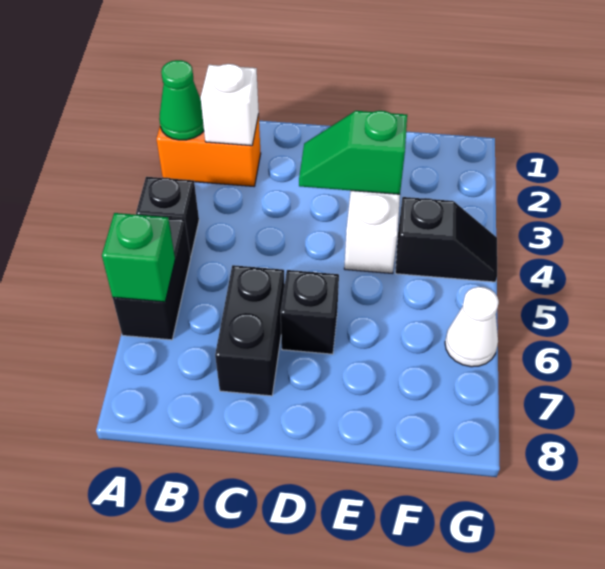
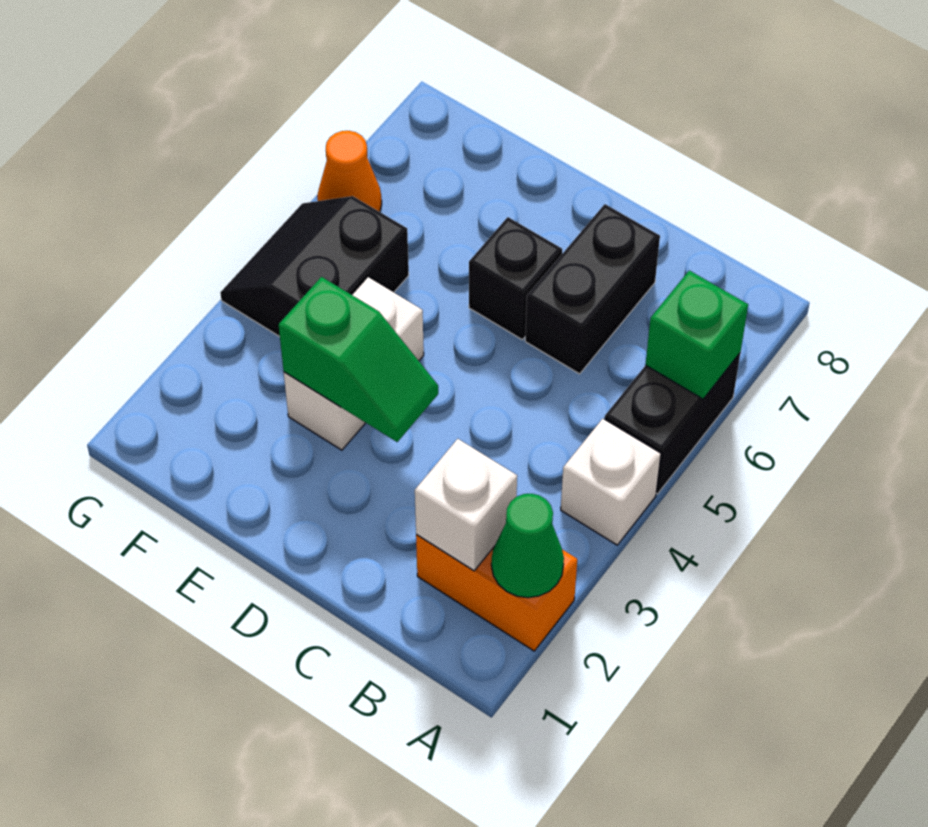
black 1x1 brick [136,177,199,257] -> white 1x1 brick [561,419,661,545]
black 1x2 slope [395,197,497,282] -> black 2x2 slope [220,196,409,336]
white 1x1 cone [445,287,499,367] -> orange 1x1 cone [317,131,382,212]

